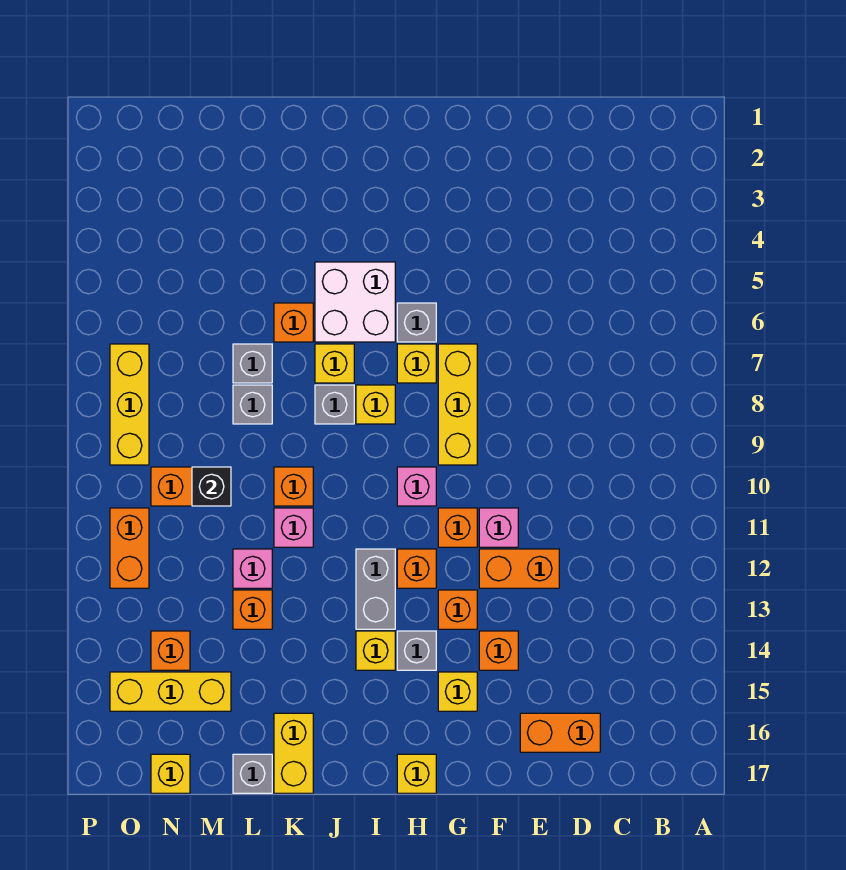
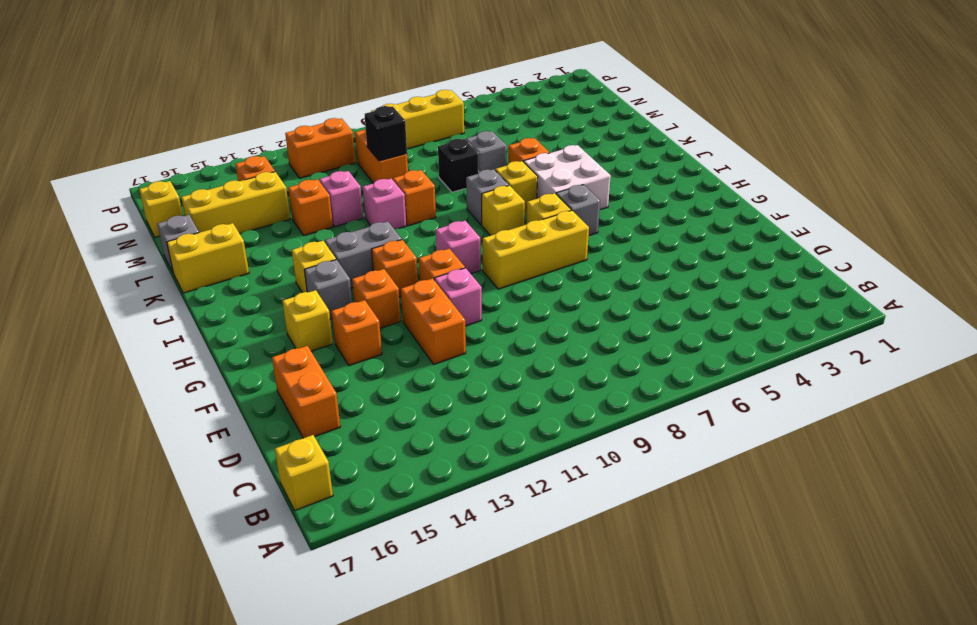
yellow 1x1 brick [397,754,436,793] -> yellow 1x1 brick moved to [275,435,333,510]
grey 1x1 brick [233,385,272,424] -> black 1x1 brick [438,139,479,192]
yellow 1x3 brick [110,672,231,711] -> yellow 1x3 brick turned to [181,172,290,234]

